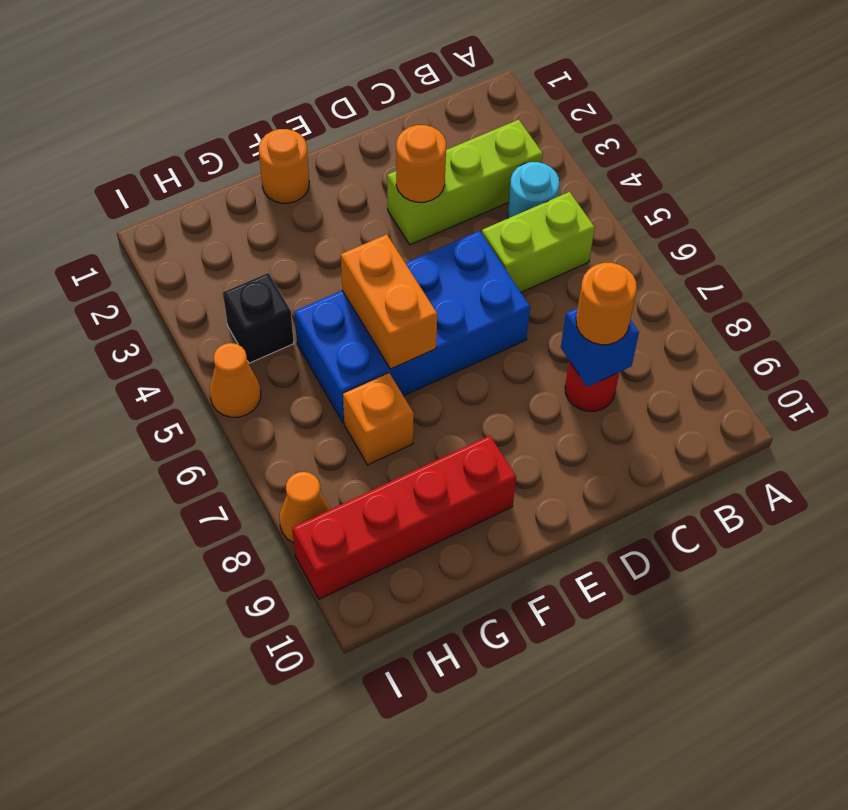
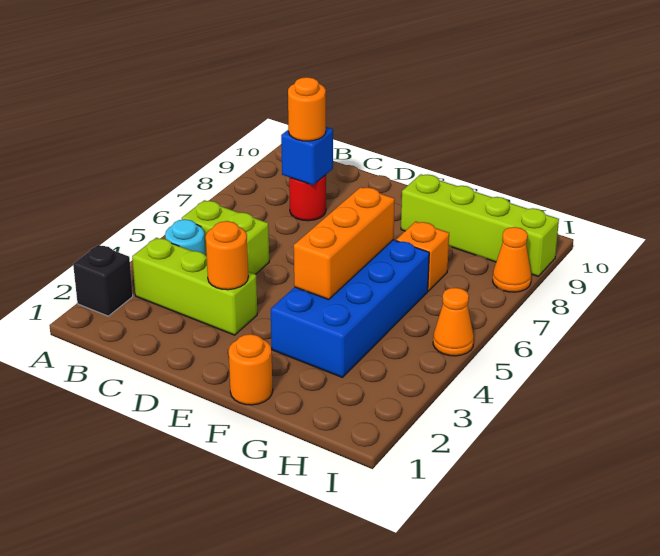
blue 2x4 brick [294,231,530,423] -> blue 2x4 brick turned to [271,240,429,377]
orange 1x2 brick [341,234,437,369] -> orange 1x3 brick [294,187,395,299]
red 1x4 brick [292,436,516,599] -> lime 1x4 brick [401,174,559,276]
black 1x1 brick [223,273,294,363] -> black 1x1 brick moved to [73,245,133,316]

